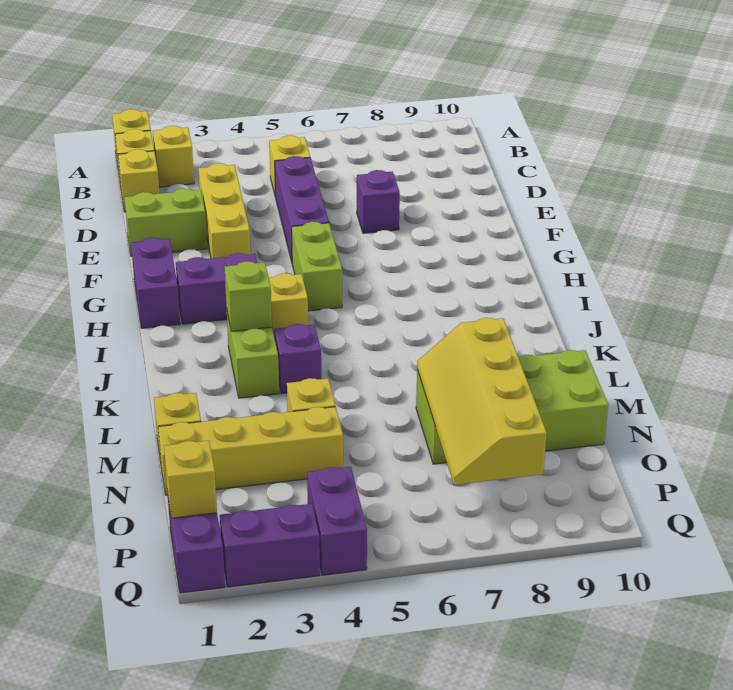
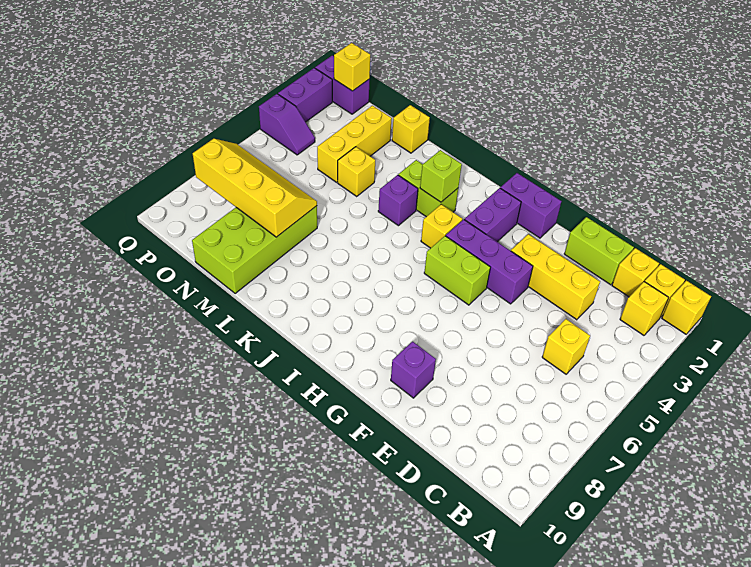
purple 1x3 brick [275,156,329,262] -> purple 1x3 brick moved to [446,219,533,304]
lime 1x2 brick [124,188,207,256] -> lime 1x2 brick turned to [564,217,634,285]
purple 1x1 brick [357,170,400,233] -> purple 1x1 brick moved to [391,341,436,398]
yellow 1x4 brick [158,407,343,495] -> yellow 1x3 brick [317,106,392,182]
purple 1x2 brick [307,467,367,575] -> purple 1x2 slope [259,94,315,155]

